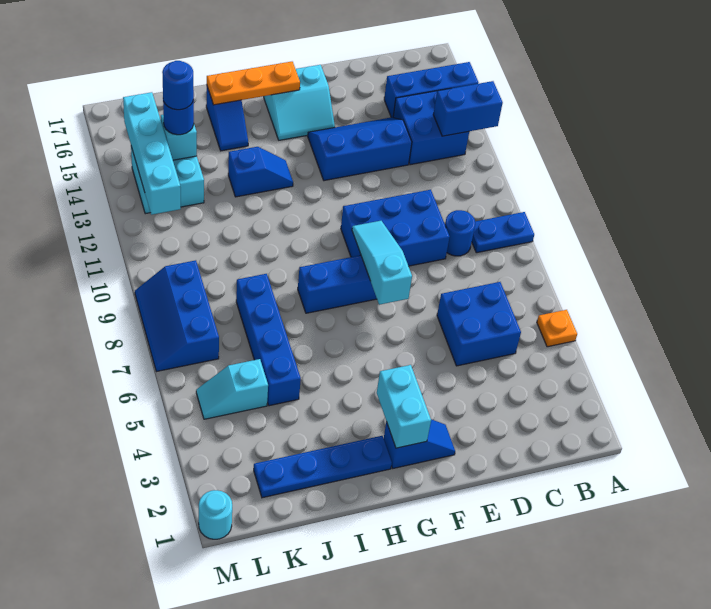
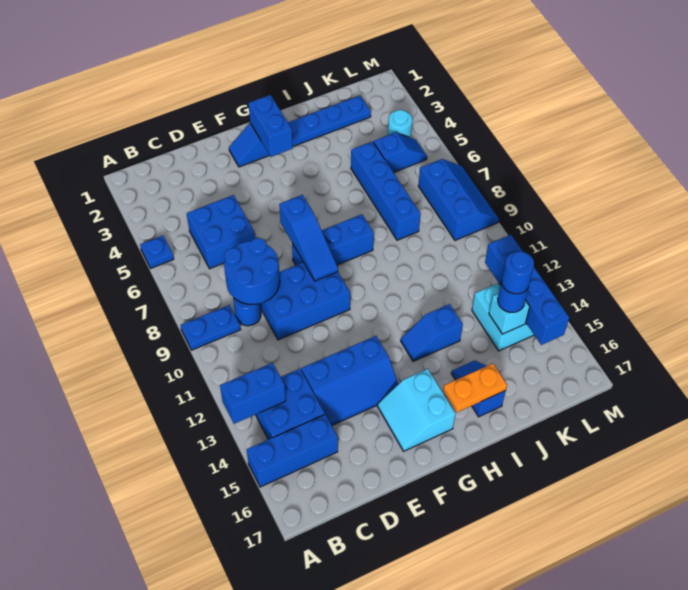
orange 1x1 plate [537,310,577,347] -> blue 1x1 plate [140,236,174,268]
none -> blue 2x2 round brick [224,238,280,304]
cyan 1x3 slope [352,221,412,305] -> blue 1x3 slope [279,195,338,281]
cyan 2x2 slope [264,65,335,140] -> cyan 2x2 slope turned to [378,369,455,451]
cyan 1x2 brick [377,365,431,448] -> blue 1x2 brick [248,95,293,157]
orange 1x3 plate [207,62,300,105] -> orange 1x2 plate [443,364,507,412]
cyan 1x2 slope [196,359,268,419] -> blue 1x2 slope [374,132,427,173]
cyan 1x4 brick [123,92,181,215] -> blue 1x4 brick [485,235,569,345]
cyan 1x1 round brick [199,490,232,539] -> cyan 1x1 round brick moved to [388,110,412,138]

